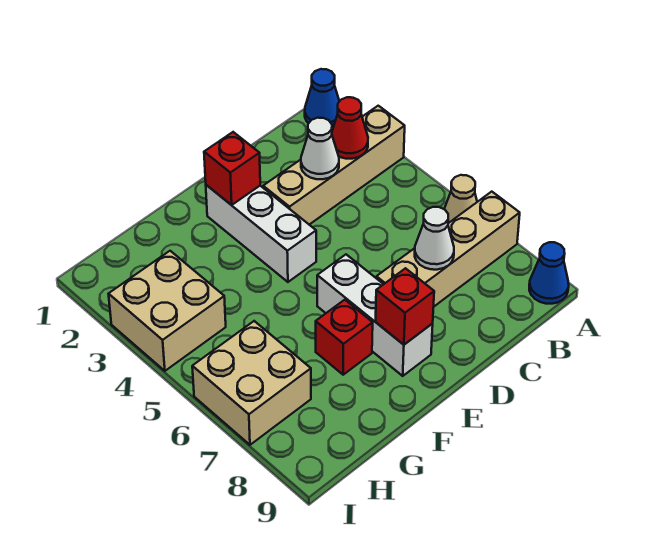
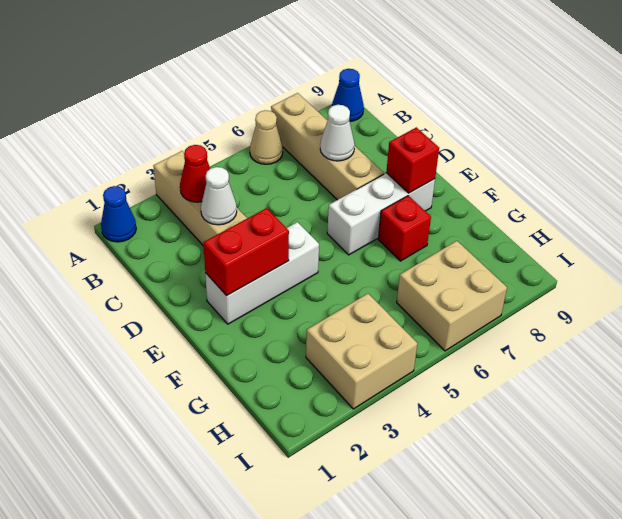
red 1x1 brick [204,132,260,205] -> red 1x2 brick [203,208,289,296]

